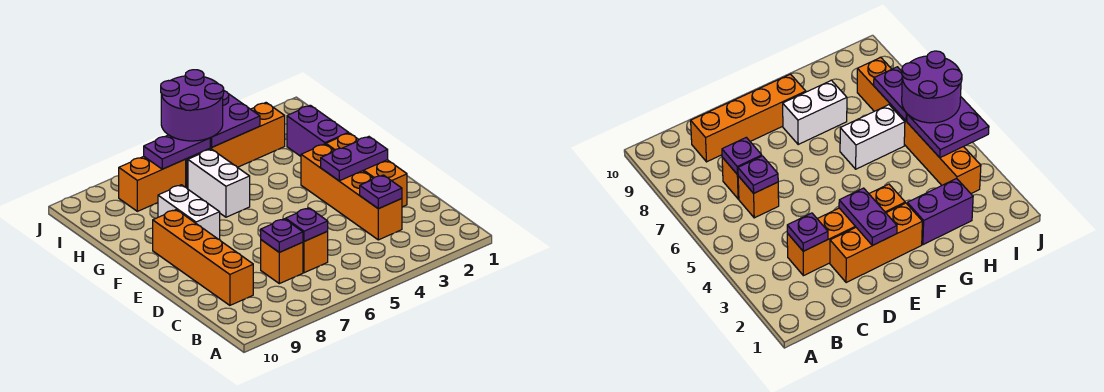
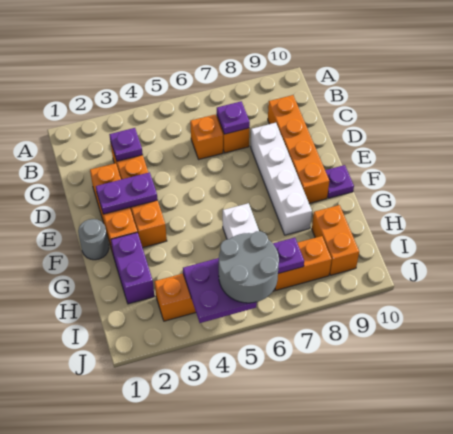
purple 1x1 plate [286,208,328,241] -> purple 1x1 plate moved to [325,165,354,198]
none -> grey 1x1 round brick [78,219,109,260]
white 1x2 brick [158,185,220,240] -> white 1x4 brick [251,123,312,235]
none -> orange 1x2 brick [312,205,359,275]
purple 2x2 round brick [161,70,224,141] -> grey 2x2 round brick [219,231,279,303]

